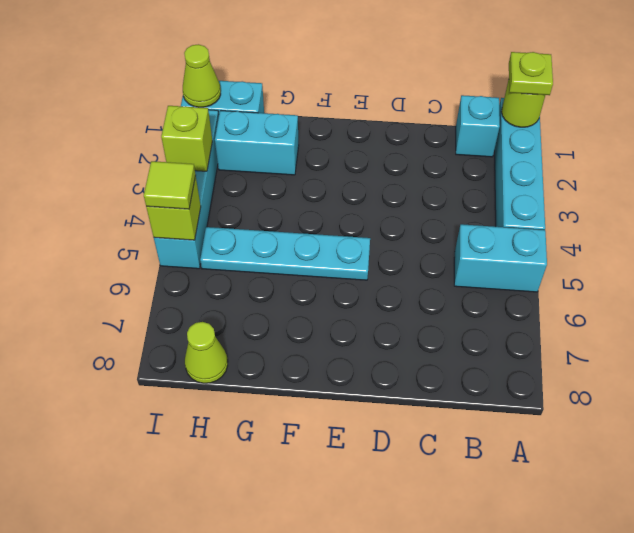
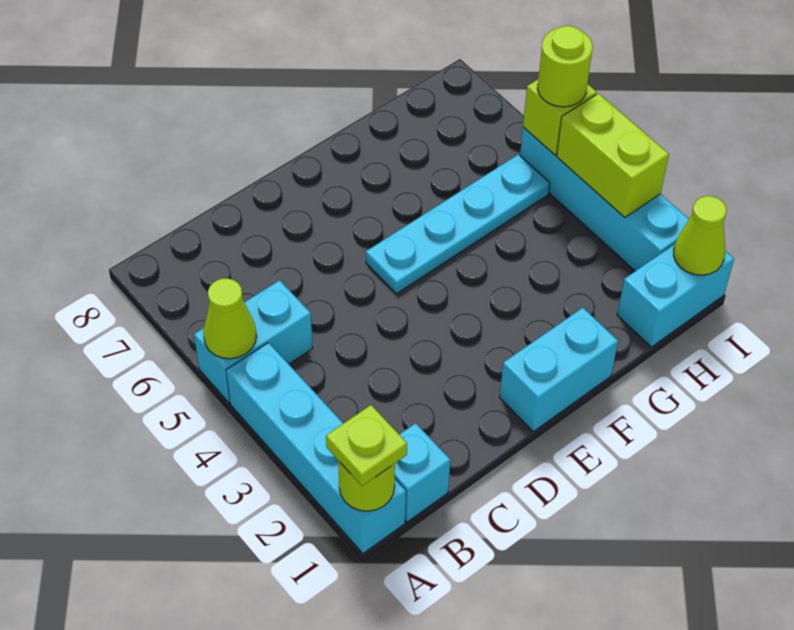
cyan 1x2 brick [215,111,299,175] -> cyan 1x2 brick moved to [500,308,618,432]
lime 1x1 cone [185,322,228,383] -> lime 1x1 cone moved to [203,278,256,359]
lime 1x1 brick [161,106,212,171] -> lime 1x2 brick [557,93,669,217]
lime 1x1 tile [144,161,196,209] -> lime 1x1 round brick [537,26,593,107]

